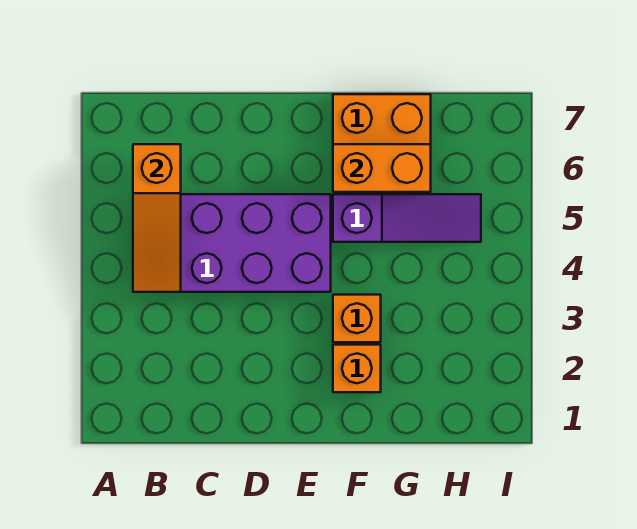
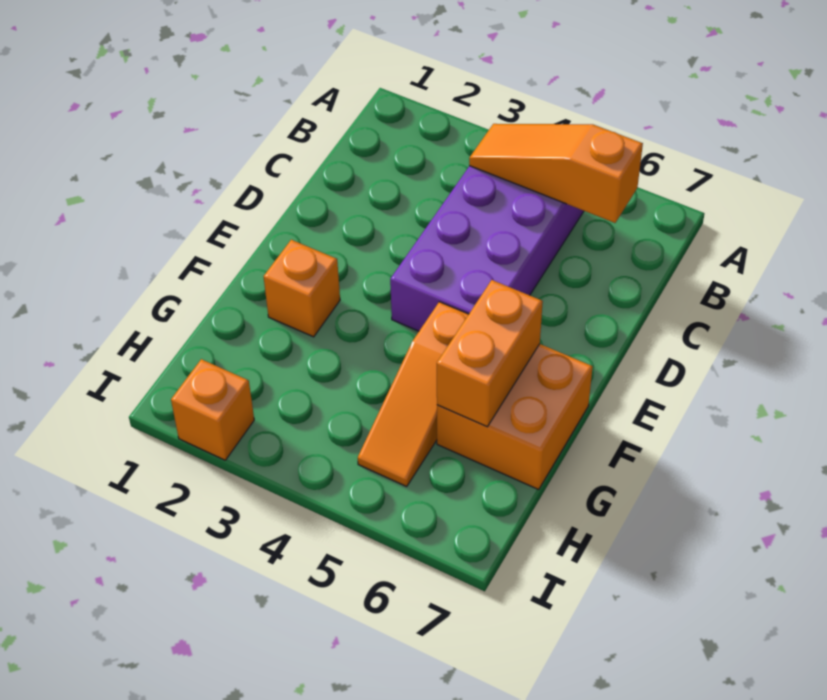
orange 1x1 brick [333,295,381,342] -> orange 1x1 brick moved to [171,359,254,460]
purple 1x3 slope [333,194,481,242] -> orange 1x3 slope [358,302,469,486]

